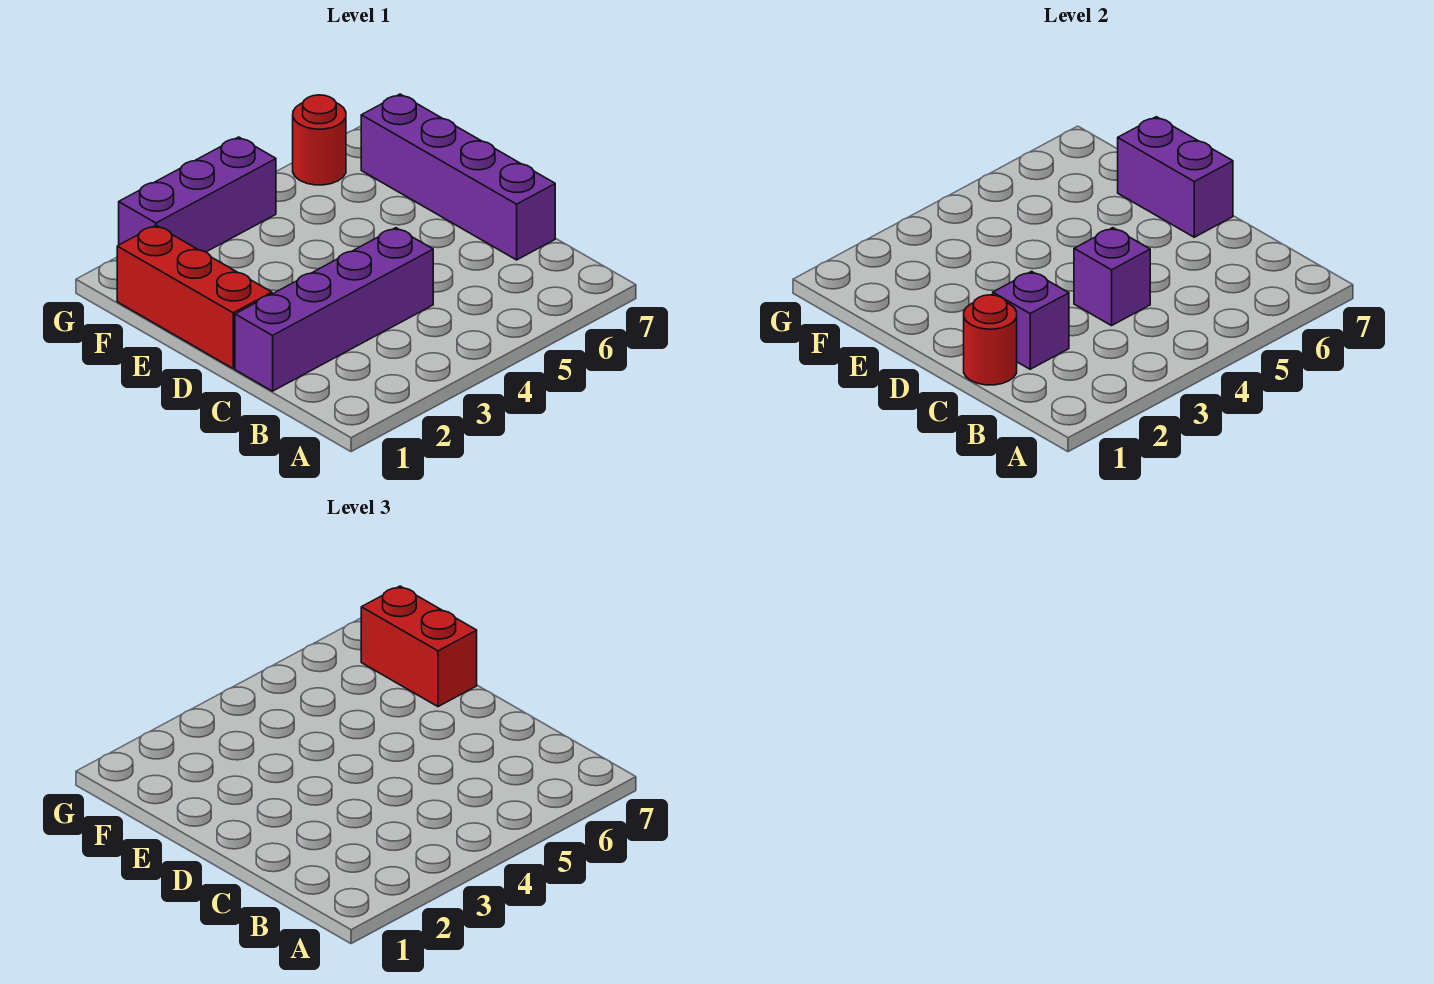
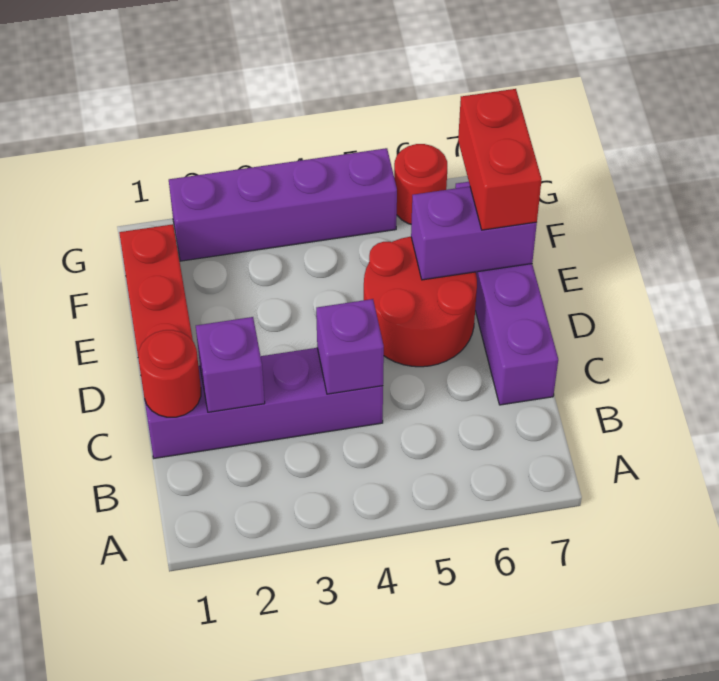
none -> red 2x2 round brick [364,237,477,367]
purple 1x2 brick [1118,117,1233,237] -> purple 1x2 brick turned to [411,186,537,280]
purple 1x3 brick [119,137,276,252] -> purple 1x4 brick [169,148,397,261]

